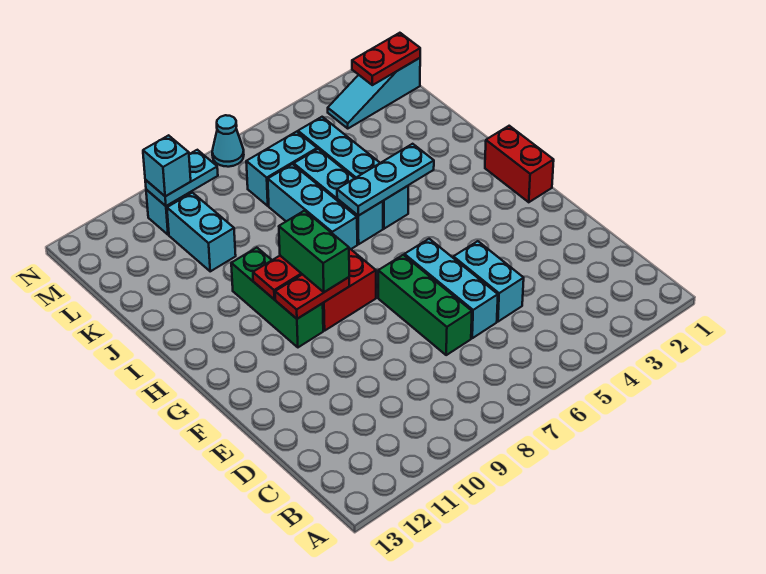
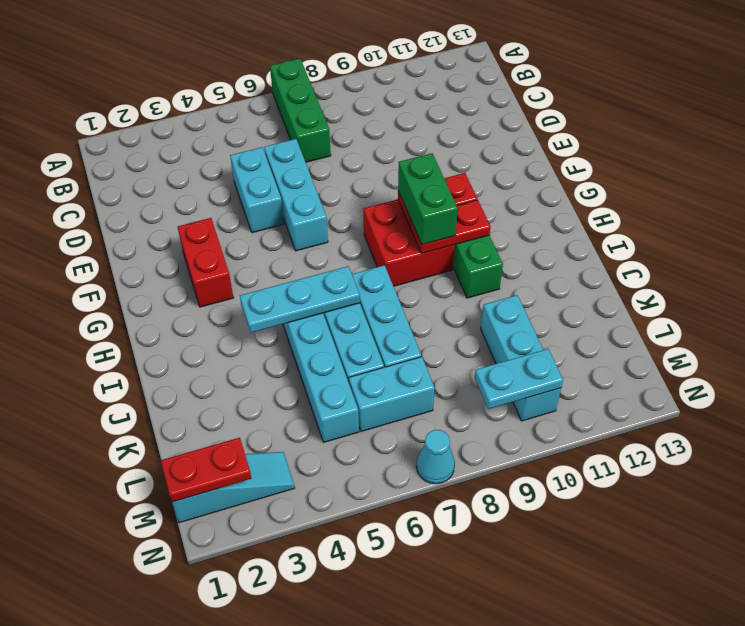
green 1x3 brick [378,255,472,355] -> green 1x3 brick moved to [270,59,331,162]
red 1x2 brick [485,126,554,202] -> red 1x2 brick moved to [178,218,233,307]
cyan 1x1 brick [143,135,191,196] -> none

